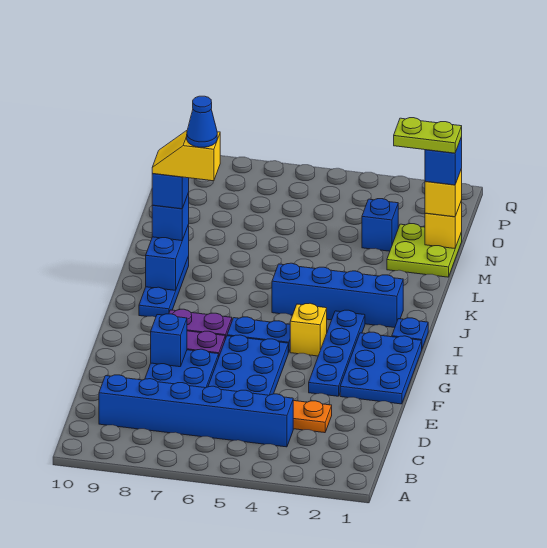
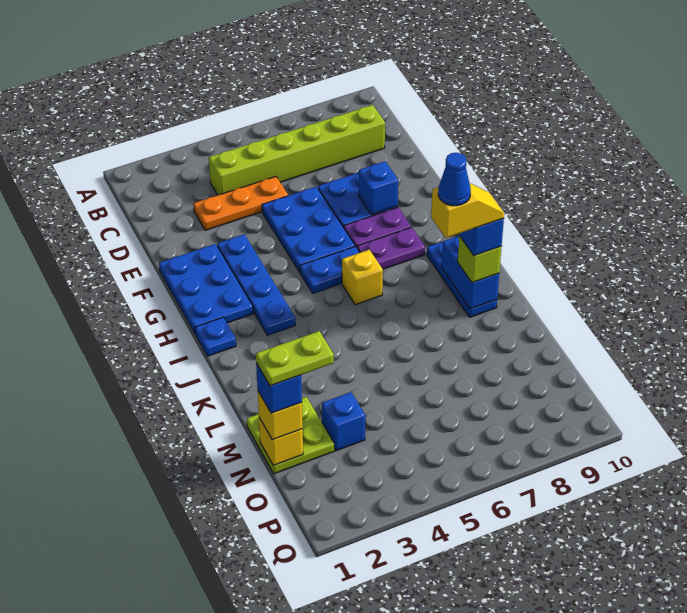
blue 1x6 brick [99,375,293,447] -> lime 1x6 brick [209,105,385,195]
yellow 1x1 brick [290,303,327,356] -> yellow 1x1 brick moved to [342,250,383,305]
blue 1x4 brick [272,263,403,328] -> none
blue 1x1 brick [152,193,189,241] -> lime 1x1 brick [458,236,502,283]

